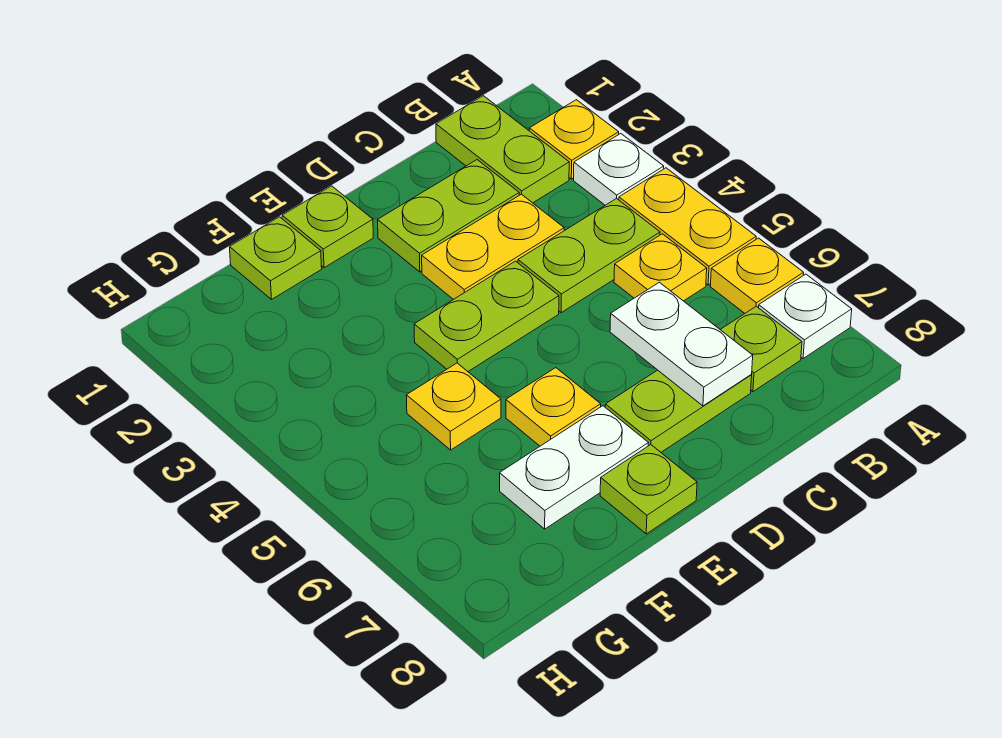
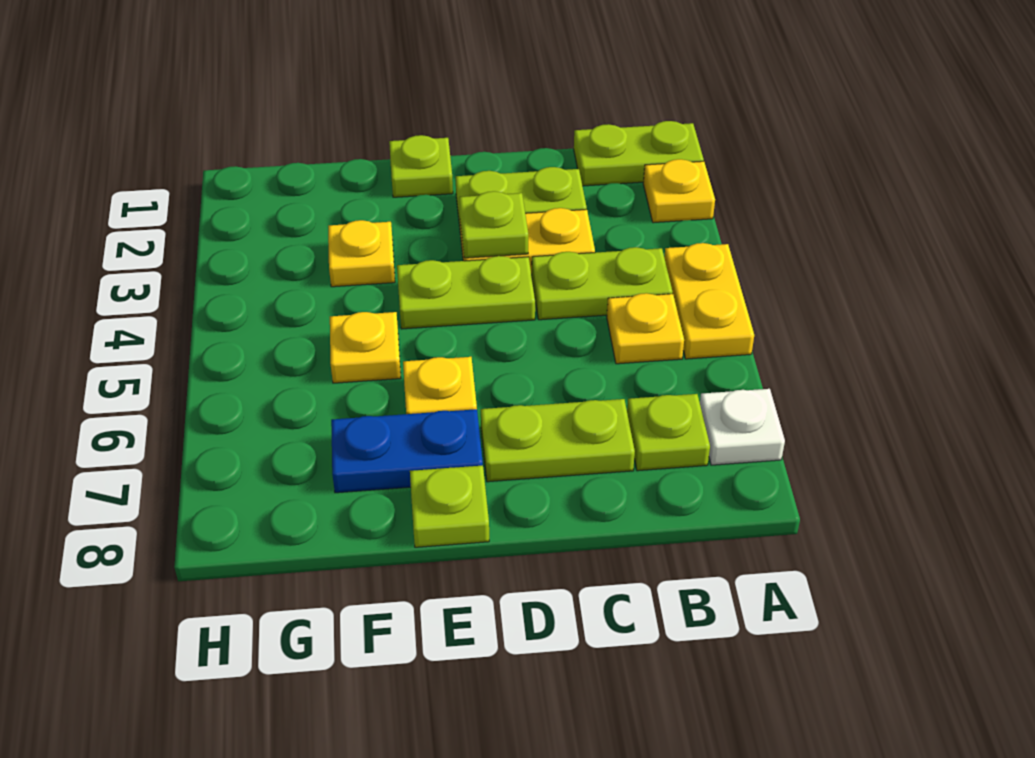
white 1x1 plate [574,134,664,205] -> none
yellow 1x1 plate [710,238,804,313] -> yellow 1x1 plate moved to [328,220,395,287]
lime 1x2 plate [436,96,569,203] -> lime 1x2 plate turned to [574,121,704,186]
white 1x2 plate [610,282,753,406] -> none
white 1x2 plate [500,406,648,529] -> blue 1x2 plate [331,409,483,493]
lime 1x1 plate [230,217,322,299] -> lime 1x1 plate moved to [459,191,528,258]

